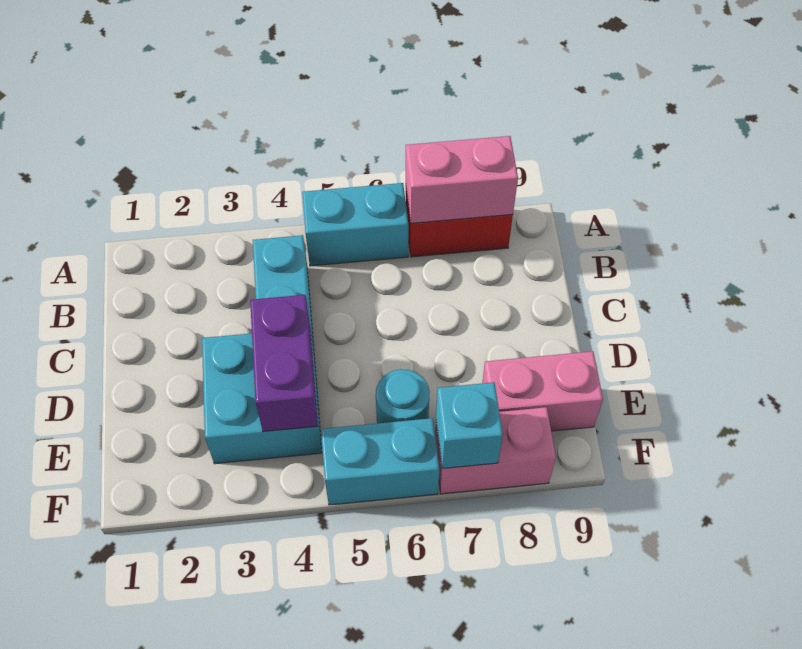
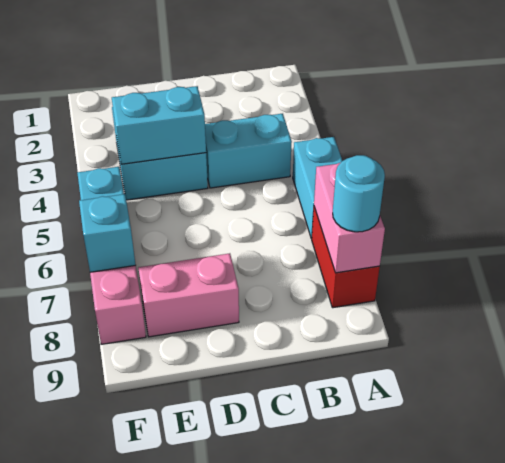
purple 1x2 brick [250,295,318,432] -> cyan 1x2 brick [112,86,206,164]
cyan 1x1 round brick [376,369,430,423] -> cyan 1x1 round brick moved to [333,155,385,232]
pink 1x2 brick [482,351,603,431] -> pink 1x2 brick turned to [138,253,239,337]

